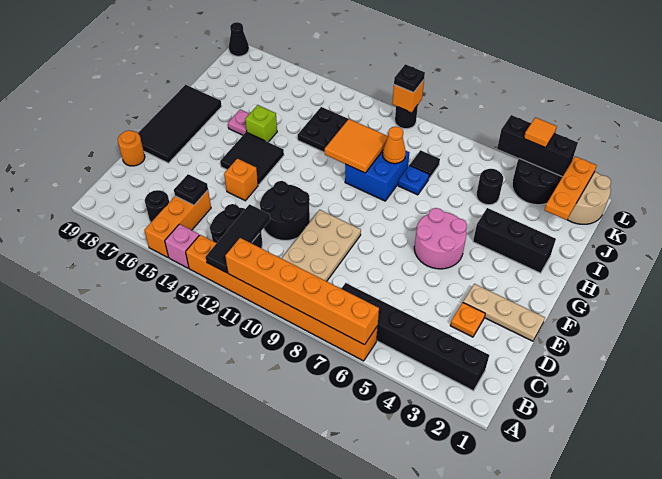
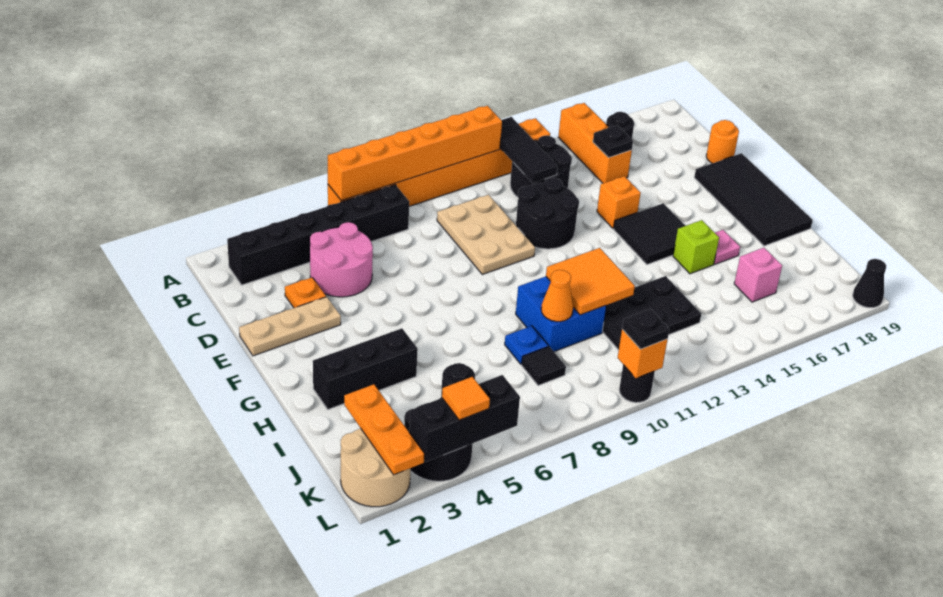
pink 1x1 brick [165,224,199,268] -> pink 1x1 brick moved to [734,248,782,302]
pink 2x2 round brick [414,208,467,269] -> pink 2x2 round brick moved to [310,222,373,297]

